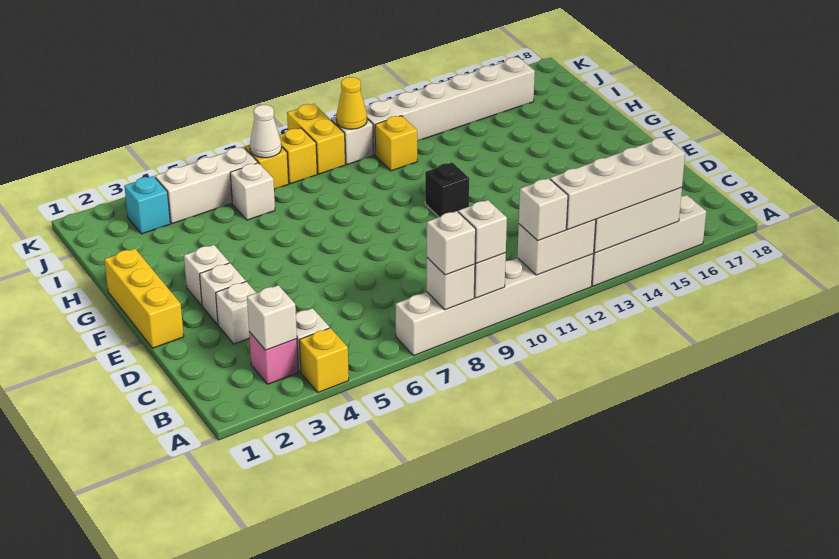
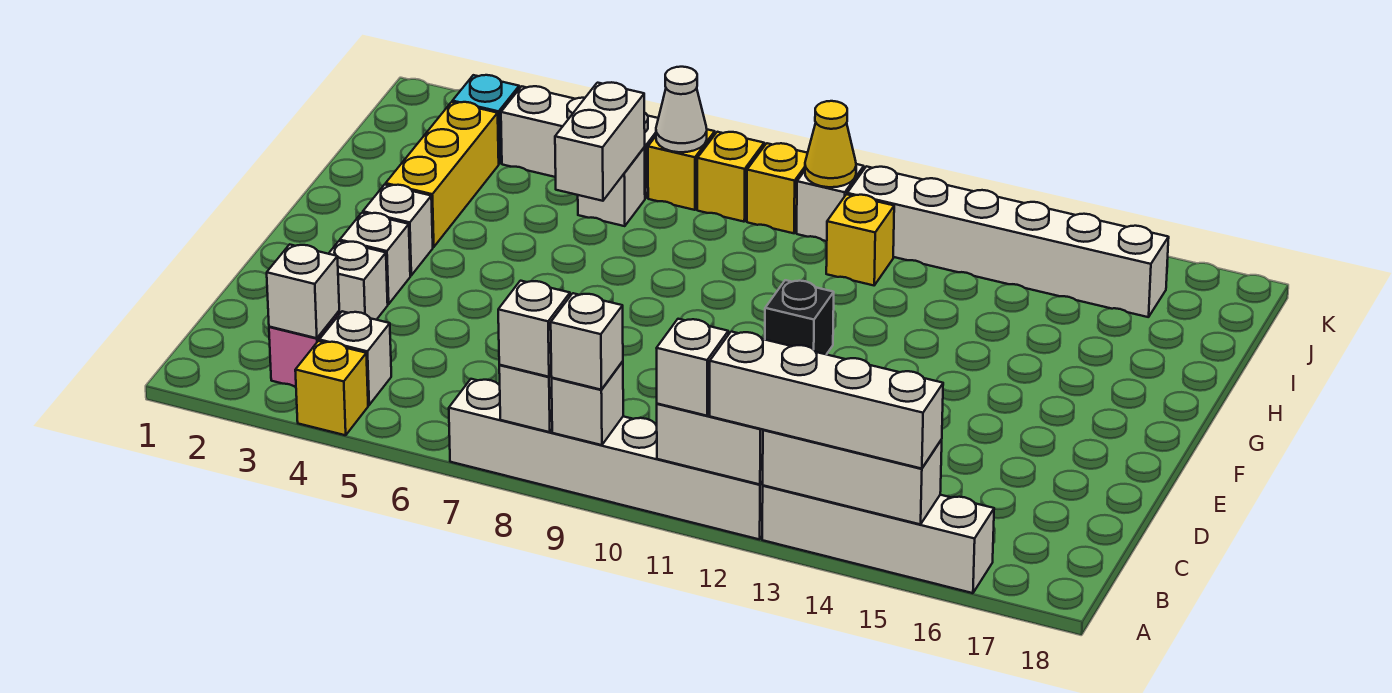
yellow 1x3 brick [104,249,184,348] -> yellow 1x3 brick moved to [386,102,499,247]
none -> white 1x2 brick [555,82,645,201]
yellow 1x2 brick [287,104,345,174] -> yellow 1x1 brick [747,143,807,233]

